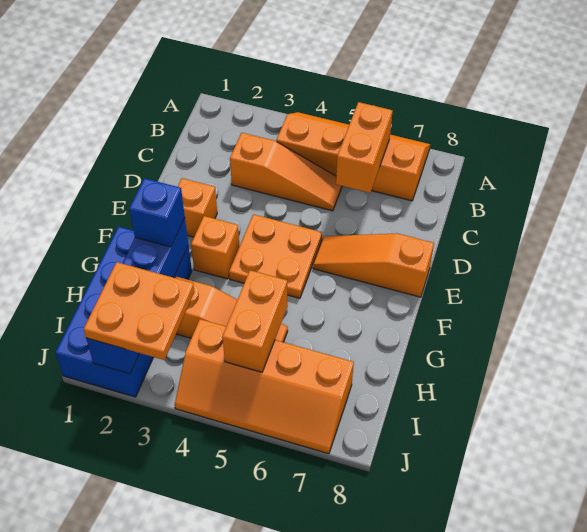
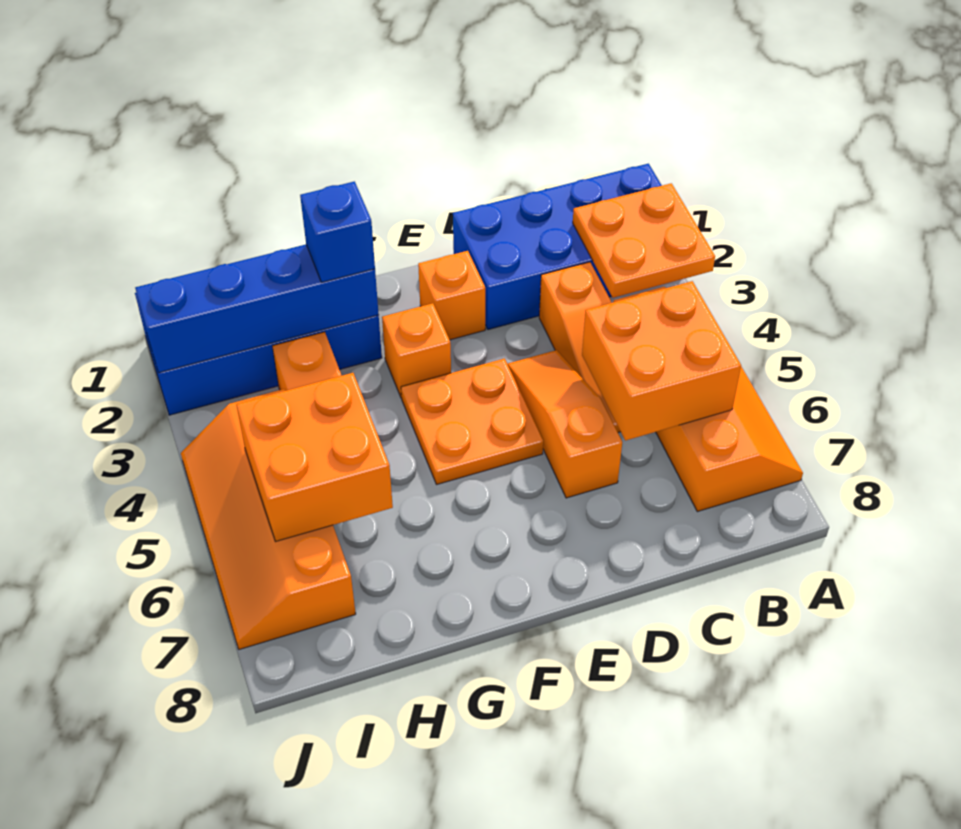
none -> blue 2x4 brick [453,164,662,329]
orange 1x2 brick [336,102,393,193] -> orange 2x2 brick [582,281,741,440]
orange 1x3 slope [313,233,434,297] -> orange 1x3 slope moved to [508,350,622,498]
orange 1x2 brick [223,270,288,372] -> orange 2x2 brick [236,373,393,541]
orange 2x2 plate [84,262,194,360] -> orange 2x2 plate moved to [573,183,715,298]

